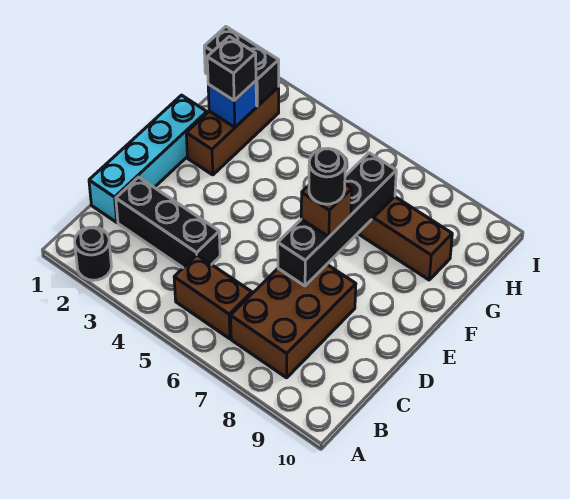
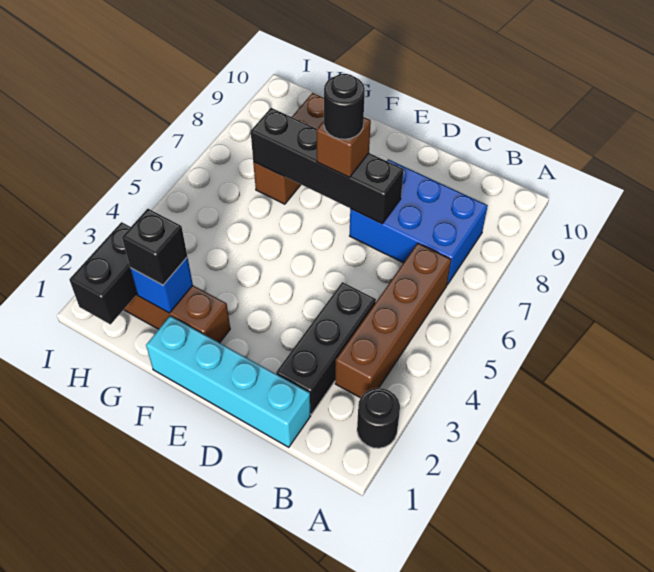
brown 1x2 brick [174,255,252,339] -> brown 1x4 brick [335,243,451,398]
brown 2x3 brick [231,265,356,378] -> blue 2x3 brick [350,159,488,284]

